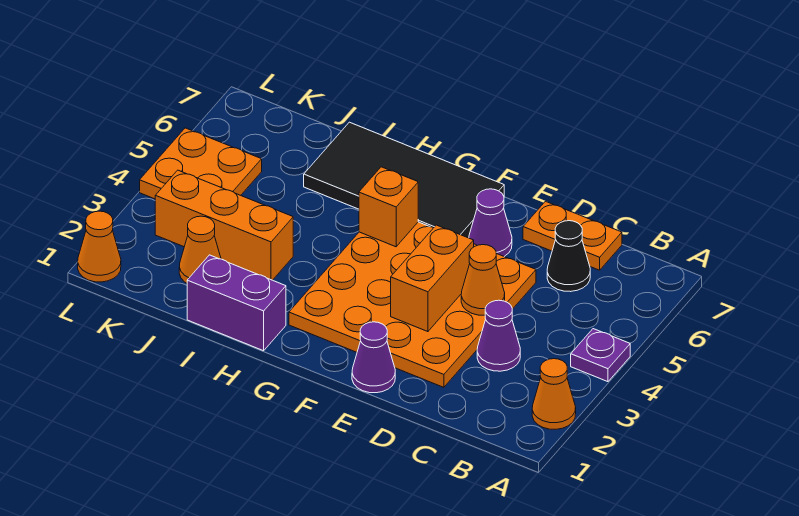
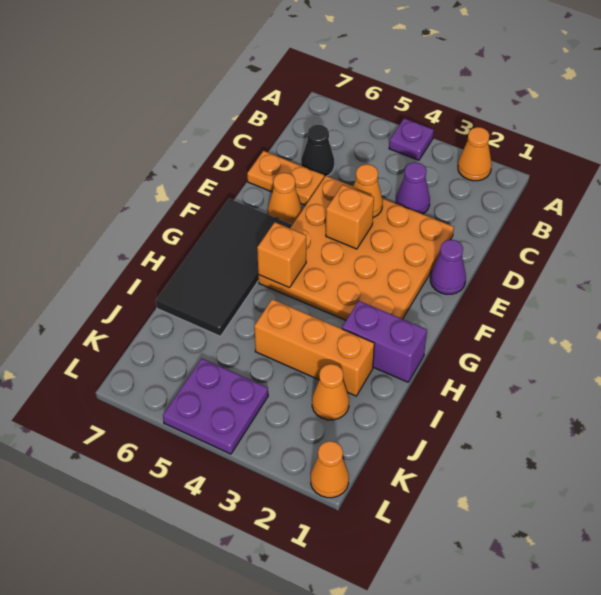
orange 1x2 plate [523,201,622,270] -> orange 1x2 plate turned to [247,151,324,205]
orange 1x2 brick [391,225,474,332] -> orange 1x1 brick [326,185,374,249]
purple 1x1 cone [469,189,512,257] -> orange 1x1 cone [268,173,302,226]
purple 1x2 brick [187,255,286,351] -> purple 1x2 brick turned to [342,301,427,382]
orange 1x3 brick [155,170,293,280] -> orange 1x3 brick turned to [254,299,374,396]
orange 2x2 plate [140,128,262,199] -> purple 2x2 plate [163,358,268,454]

